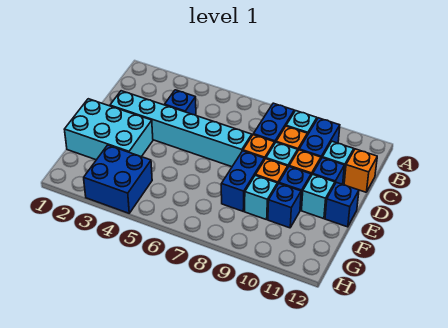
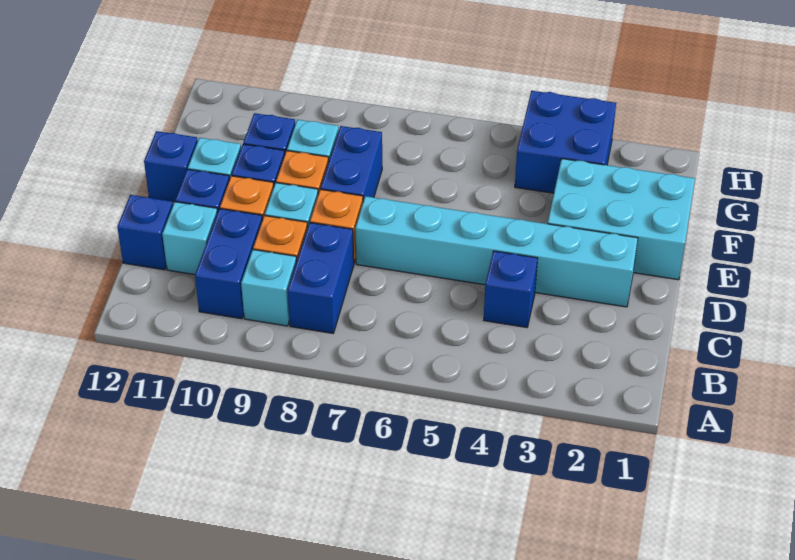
orange 1x1 brick [344,149,377,192] -> blue 1x1 brick [117,195,173,270]

